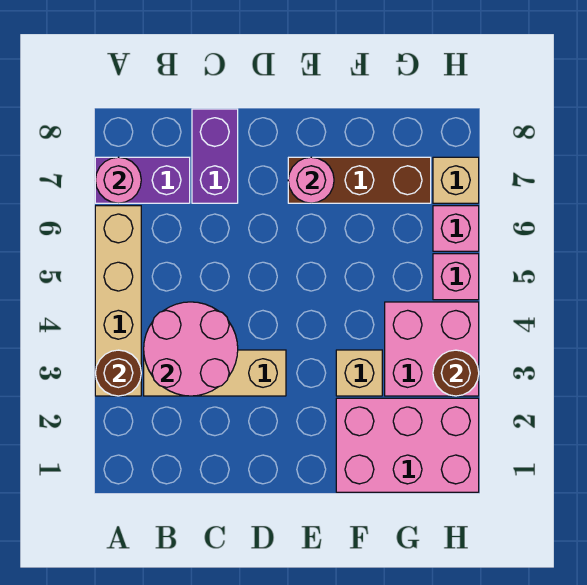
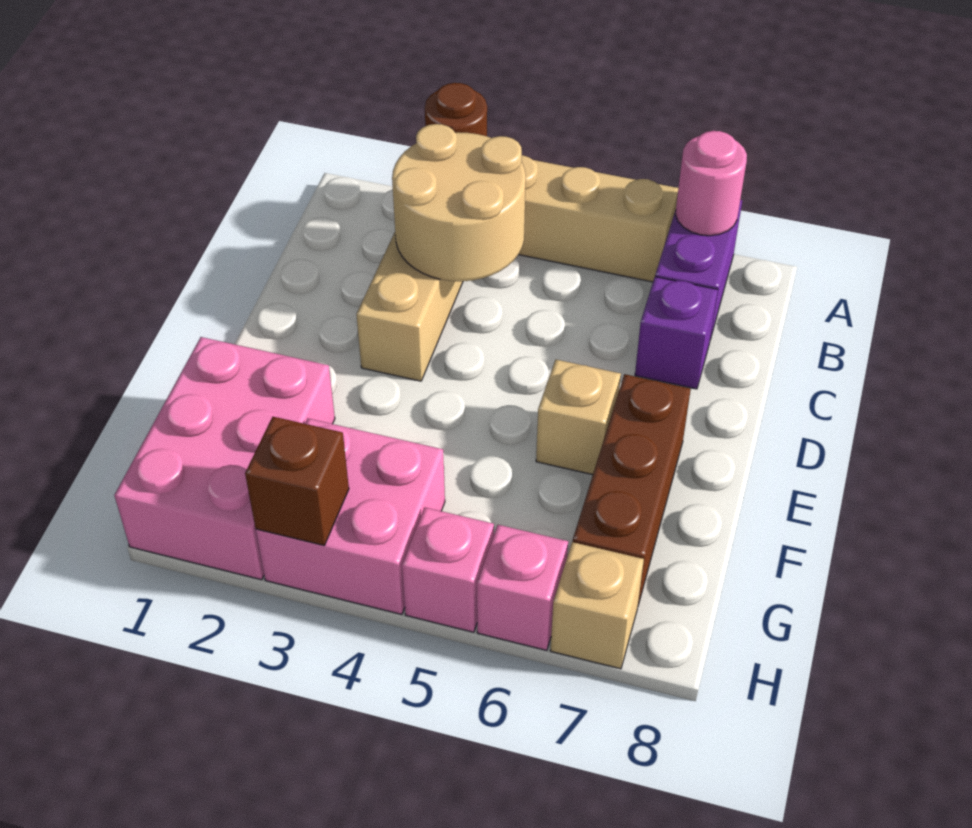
pink 2x2 round brick [144,302,238,396] -> tan 2x2 round brick [392,124,526,281]
purple 1x2 brick [192,109,238,203] -> purple 1x1 brick [635,277,718,389]
pink 1x1 round brick [288,157,334,203] -> none
tan 1x1 brick [336,350,382,396] -> tan 1x1 brick moved to [536,360,621,475]
brown 1x1 round brick [433,350,479,396] -> brown 1x1 brick [245,417,349,545]

